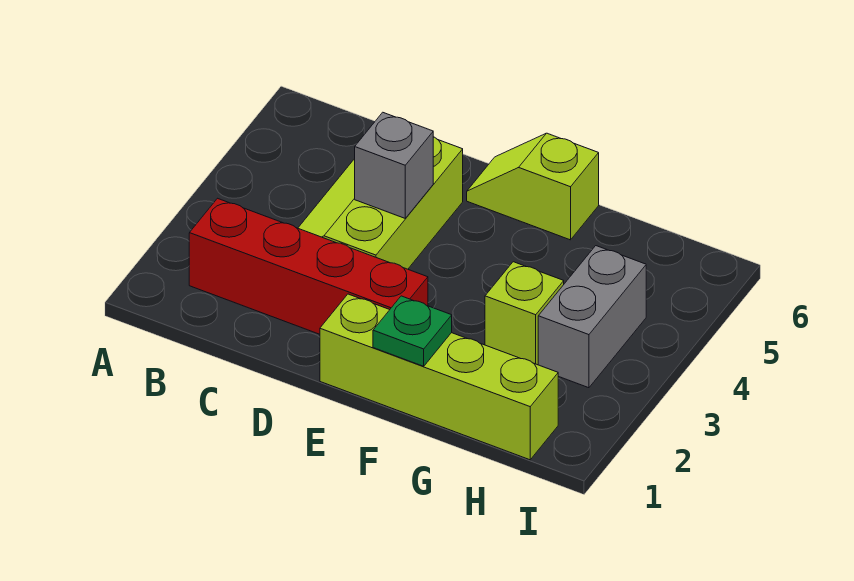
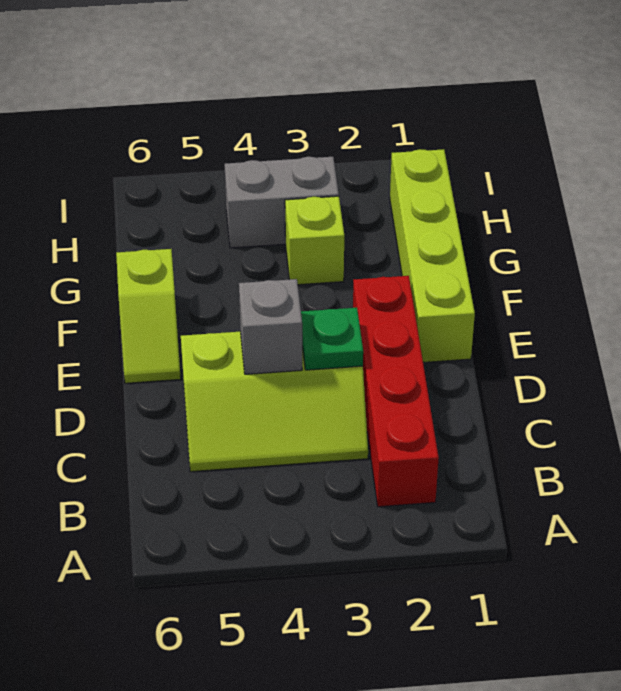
green 1x1 plate [373,296,452,366] -> green 1x1 plate moved to [301,308,363,370]

